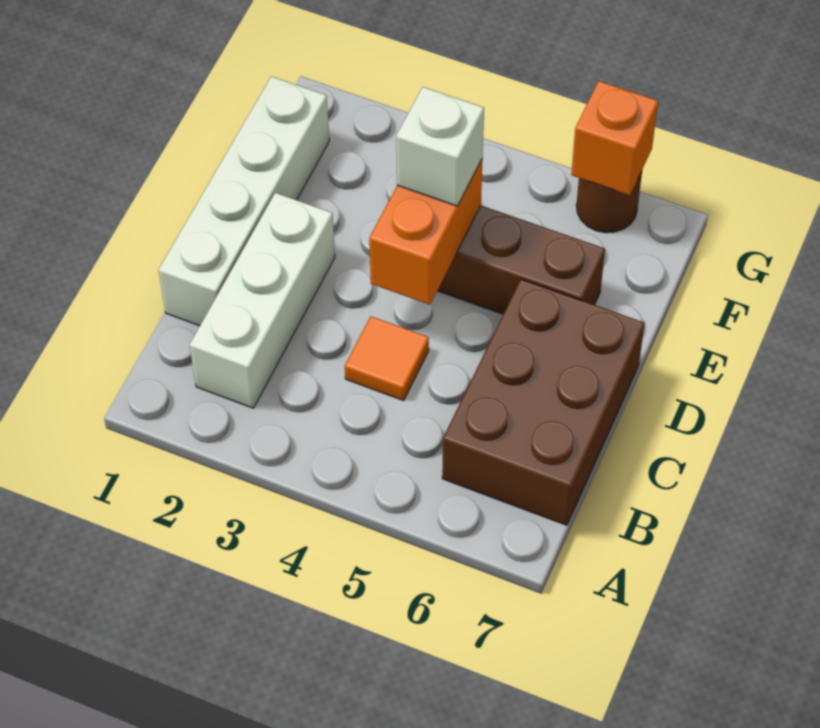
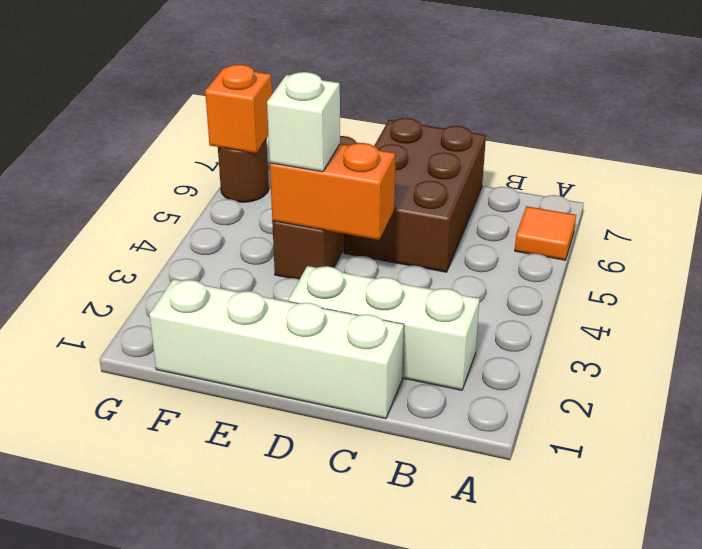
brown 2x3 brick [442,279,645,525] -> brown 2x3 brick turned to [344,118,486,272]
orange 1x1 tile [345,316,429,401] -> orange 1x1 tile moved to [515,206,576,260]

